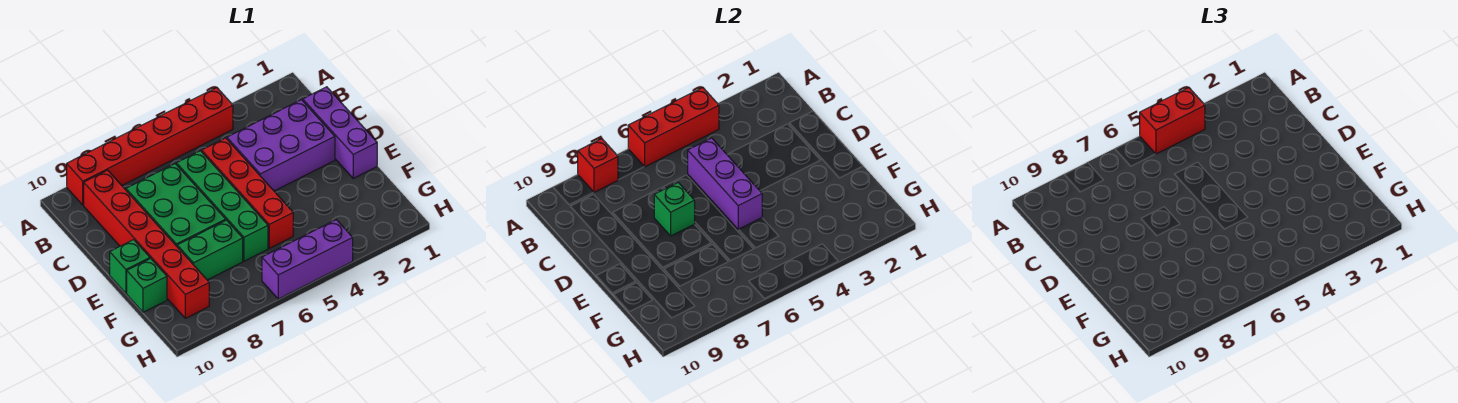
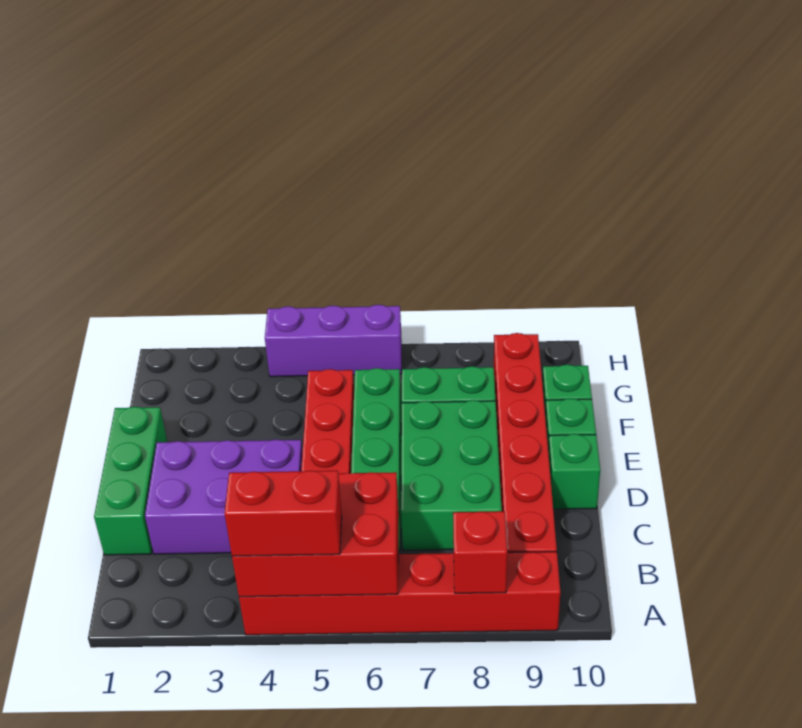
red 1x3 brick [628,87,719,167] -> red 2x3 brick [232,472,399,597]
purple 1x3 brick [303,87,377,178] -> green 1x3 brick [94,407,167,555]
purple 1x3 brick [688,138,762,230] -> none
green 1x1 brick [654,182,695,236] -> green 1x1 brick moved to [548,434,600,509]

